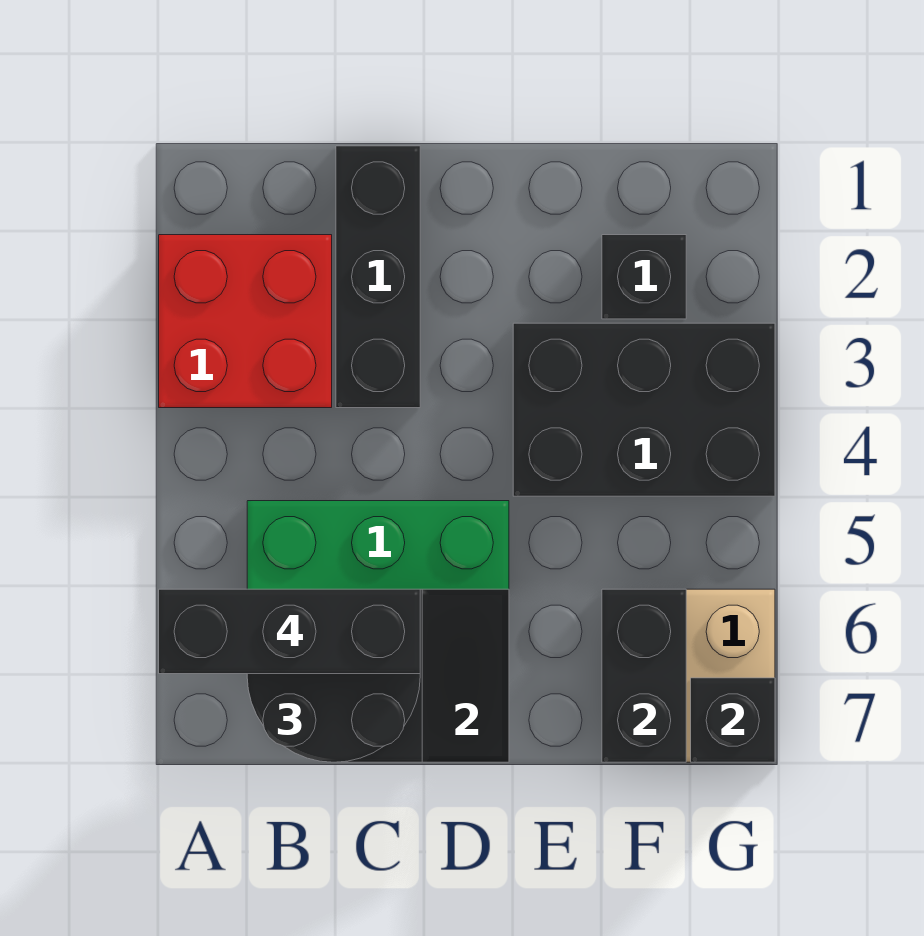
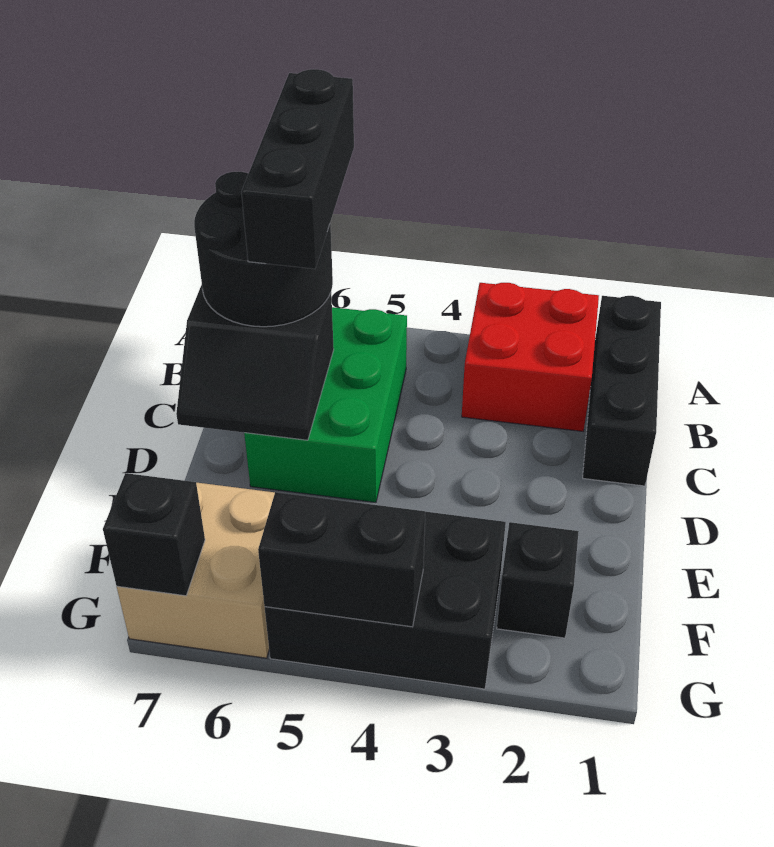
black 1x3 brick [336,146,420,408] -> black 1x3 brick turned to [583,296,661,486]
black 2x3 brick [513,323,775,496] -> black 2x3 brick turned to [265,512,506,689]
black 1x2 brick [602,589,686,762] -> black 1x2 brick moved to [258,492,425,627]

